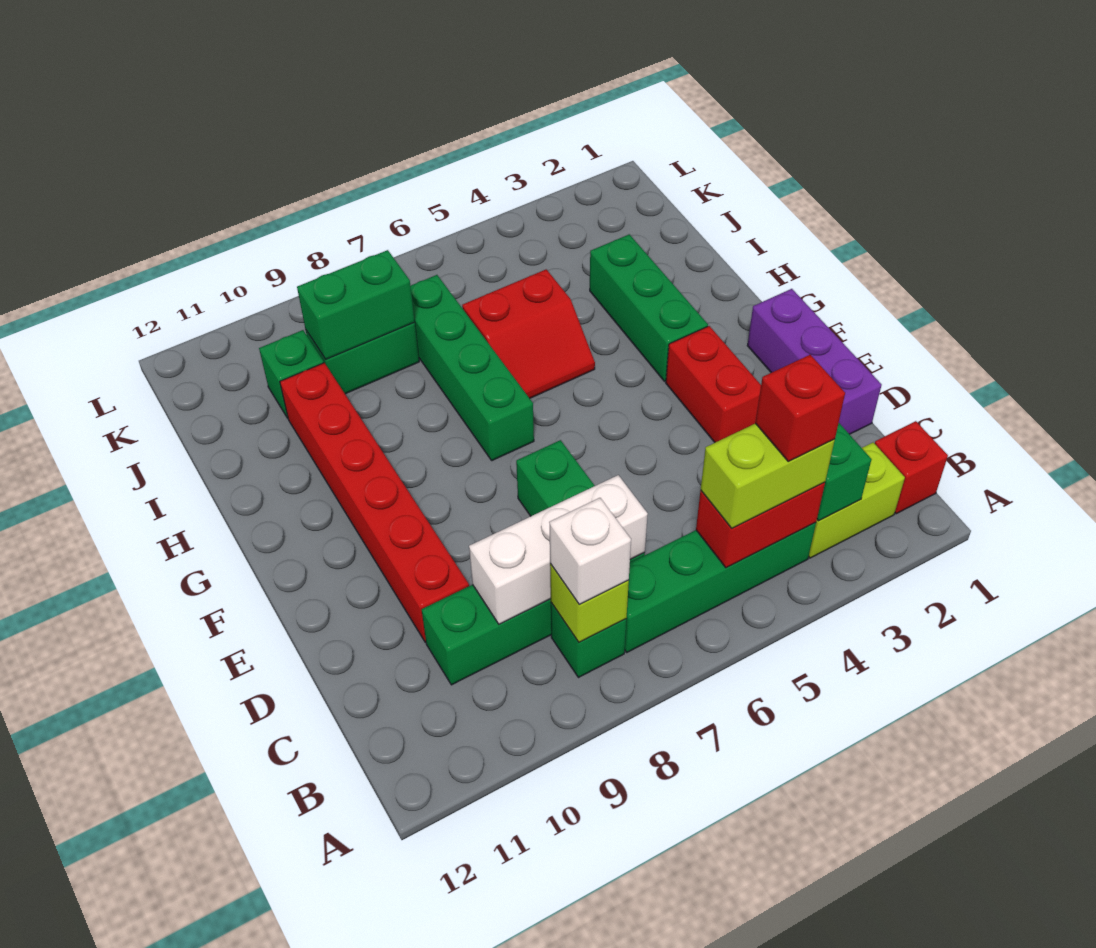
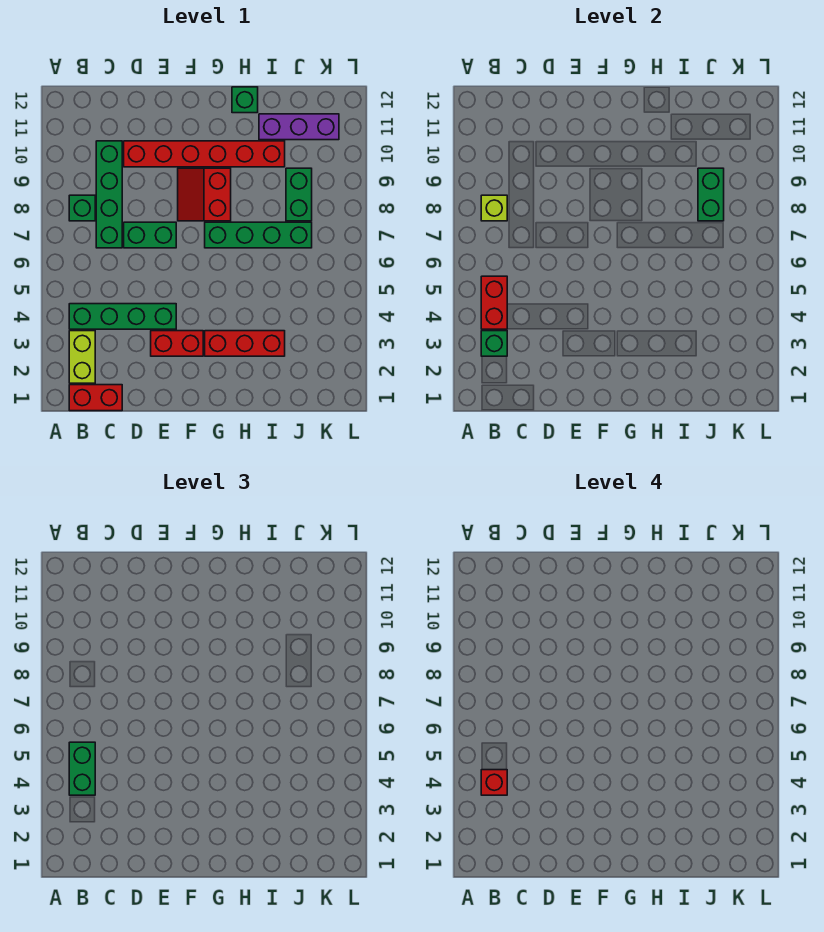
red 1x1 brick [875,421,948,514] -> red 1x2 brick [69,385,122,411]
green 1x4 brick [625,523,816,652] -> green 1x4 brick turned to [69,304,176,329]
lime 1x2 brick [701,423,835,528] -> green 1x2 brick [69,742,95,795]
white 1x1 brick [549,498,631,604] -> none
white 1x3 brick [469,475,648,624] -> none
purple 1x3 brick [747,289,881,434] -> purple 1x3 brick moved to [259,114,339,140]
green 1x3 brick [590,234,708,381] -> red 1x3 brick [205,331,285,356]
red 2x2 slope [462,269,595,398] -> red 2x2 slope moved to [178,168,231,221]
green 1x1 brick [259,330,324,418] -> green 1x1 brick moved to [232,87,258,113]

